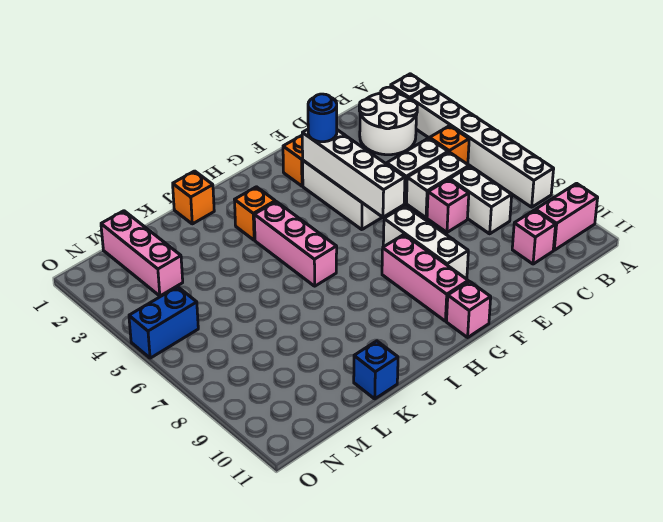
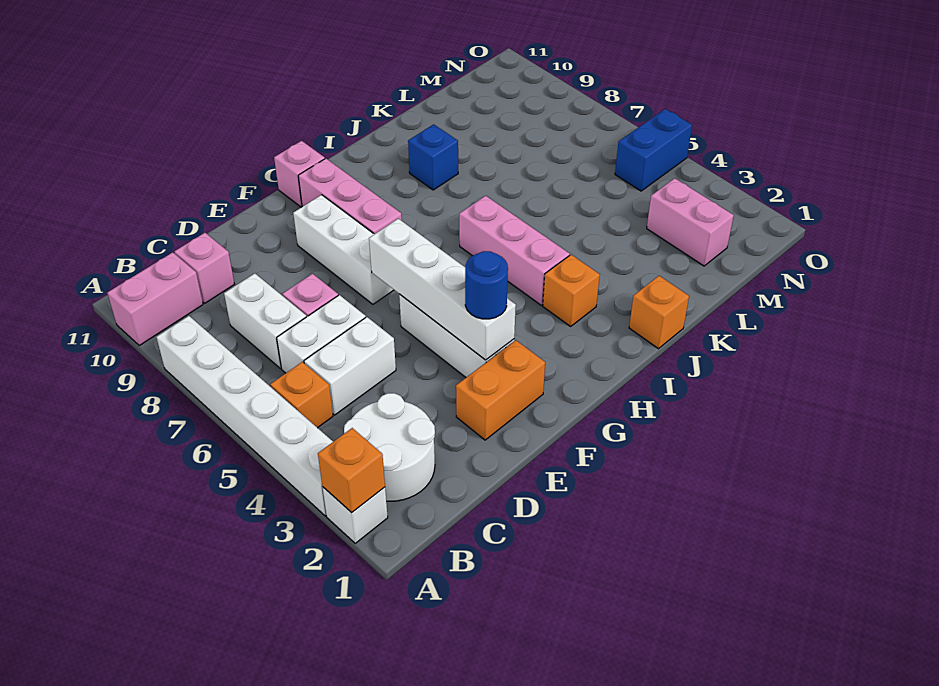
none -> orange 1x1 brick [318,428,385,513]
blue 1x1 brick [354,341,398,399] -> blue 1x1 brick moved to [408,124,458,190]
pink 1x3 brick [101,211,183,296] -> pink 1x2 brick [647,178,734,266]

